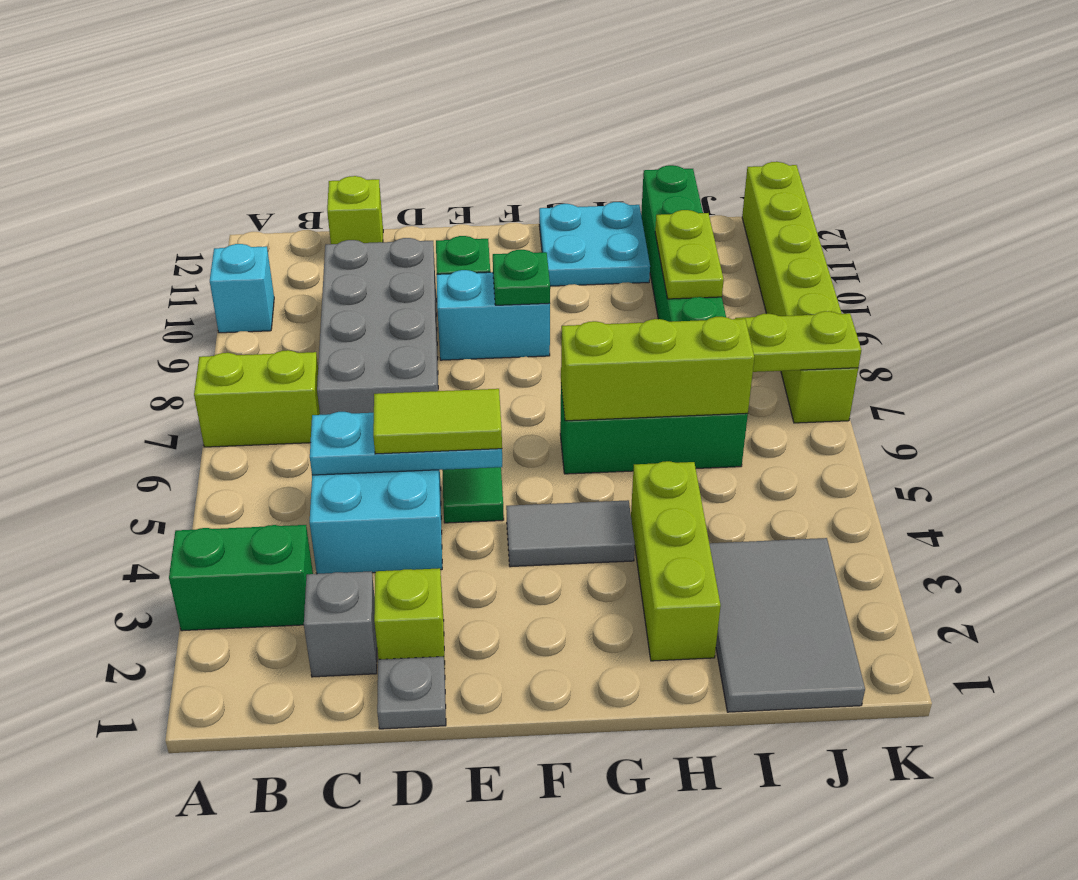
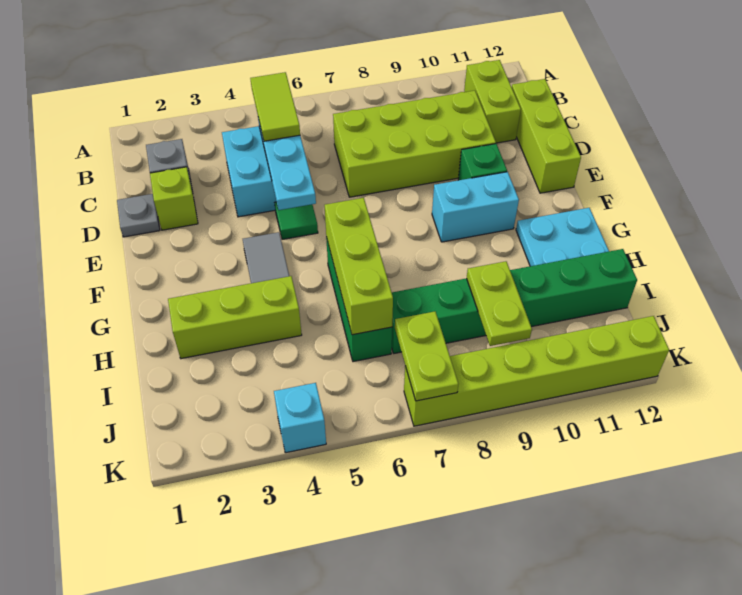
green 1x2 brick [169,525,313,631] -> none
lime 1x2 brick [194,350,320,447] -> lime 1x2 brick moved to [464,60,521,143]
cyan 1x1 brick [210,244,274,333] -> cyan 1x1 brick moved to [274,383,326,453]
grey 2x4 brick [317,238,438,415] -> lime 2x4 brick [333,91,496,197]
lime 1x1 brick [327,176,383,244] -> lime 1x3 brick [512,79,581,193]
lime 1x2 tile [373,389,502,454] -> lime 1x2 tile moved to [250,72,300,141]
cyan 1x2 brick [437,270,550,360] -> cyan 1x2 brick turned to [432,172,519,242]
green 1x1 plate [493,250,550,305] -> none
grey 2x3 tile [709,538,865,712] -> none
lime 1x2 plate [655,210,724,299] -> lime 1x2 plate turned to [467,261,532,346]

